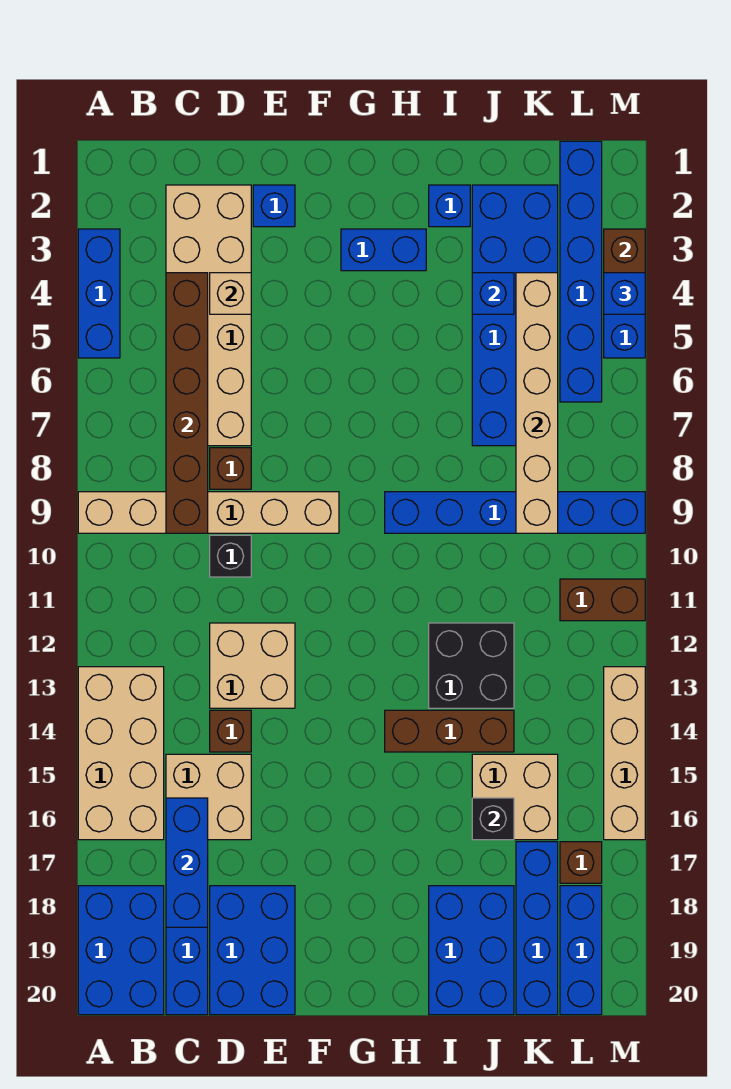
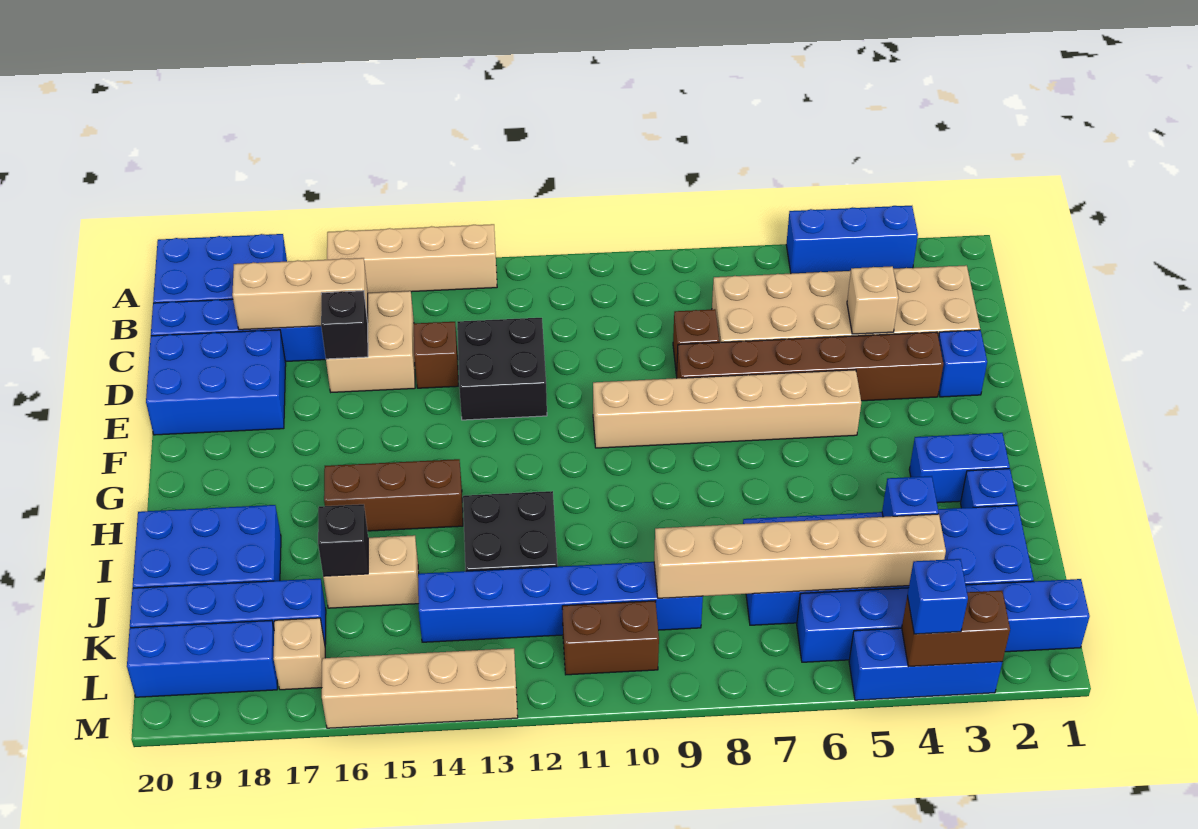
tan 1x6 brick [78,492,339,533] -> tan 1x6 brick turned to [593,370,861,448]
tan 2x4 brick [78,667,164,840] -> tan 1x4 brick [327,224,497,293]
brown 1x6 brick [166,273,208,533] -> brown 1x6 brick moved to [677,332,943,401]
blue 1x3 brick [166,798,208,927] -> tan 1x3 brick [232,258,368,330]
black 1x1 brick [210,535,251,577] -> black 1x1 brick moved to [321,291,368,359]
tan 2x2 brick [210,623,295,708] -> black 2x2 brick [457,318,547,420]
blue 1x2 brick [341,229,426,271] -> blue 1x2 brick turned to [909,433,1010,503]
blue 1x6 brick [385,492,645,533] -> blue 1x6 brick turned to [418,562,703,642]
brown 1x3 brick [385,710,514,752] -> brown 1x3 brick turned to [324,459,463,531]
tan 2x2 brick [472,754,558,840] -> tan 1x2 brick [323,535,419,608]
brown 1x2 brick [560,579,645,621] -> brown 1x2 brick turned to [562,601,659,675]
brown 1x1 brick [560,842,602,883] -> tan 1x1 brick [274,618,325,690]

